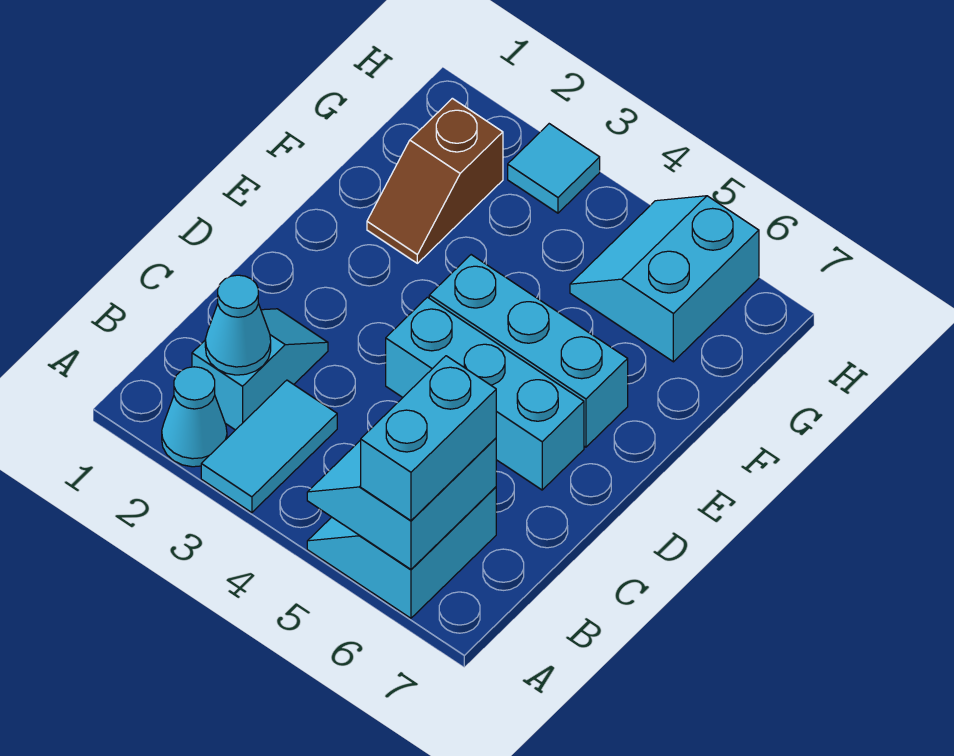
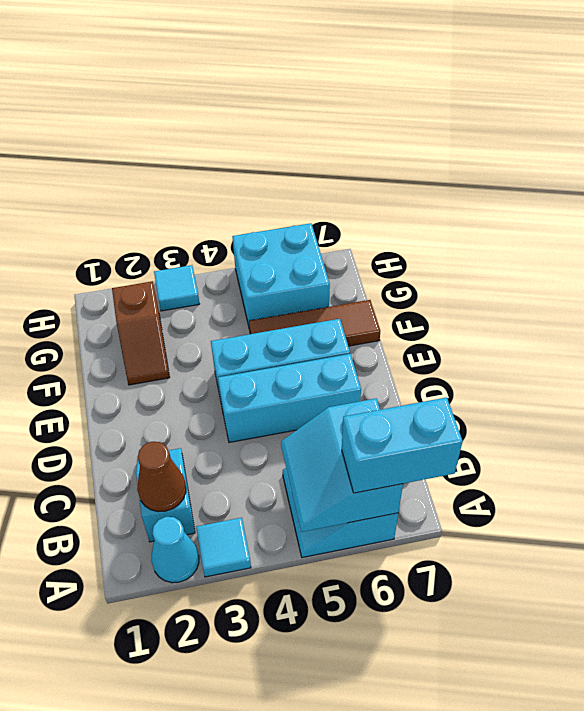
cyan 1x2 tile [201,380,337,513] -> cyan 1x1 tile [196,518,251,577]
cyan 1x2 brick [361,356,496,521] -> cyan 1x2 brick turned to [342,397,463,493]
cyan 1x1 cone [205,275,271,375] -> brown 1x1 cone [137,442,186,512]
none -> brown 1x3 tile [249,300,380,346]
cyan 2x2 slope [570,196,759,362] -> cyan 2x2 brick [232,223,330,326]

